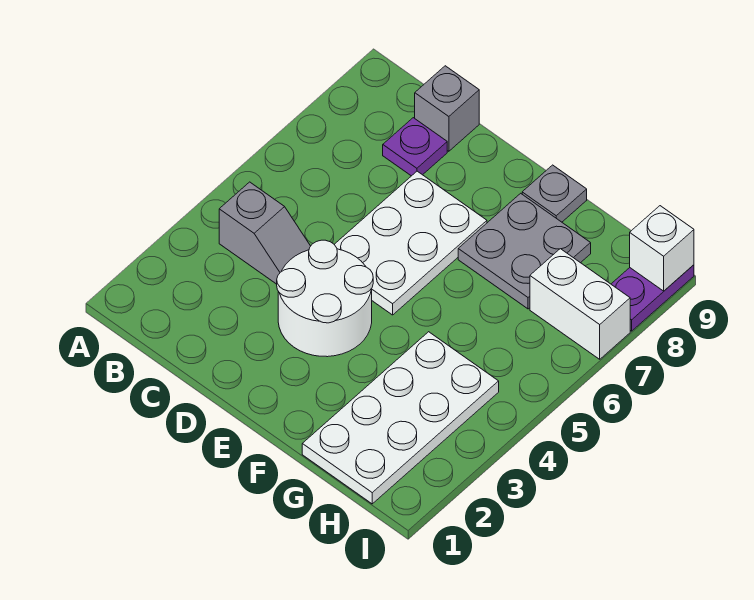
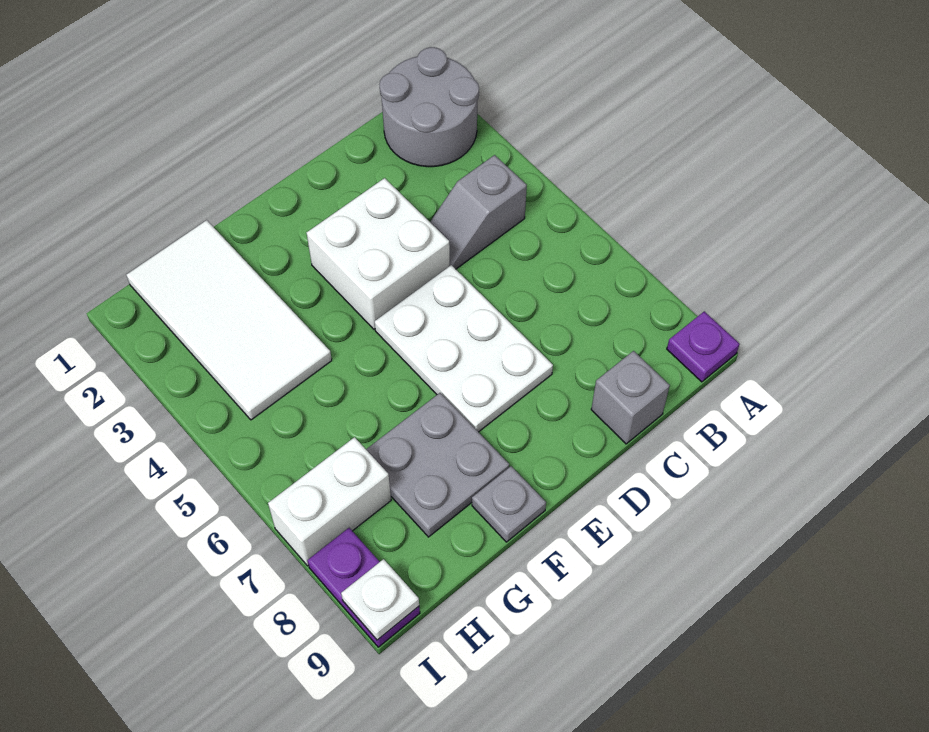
none -> grey 2x2 round brick [380,47,479,167]
purple 1x1 plate [383,118,447,176] -> purple 1x1 plate moved to [667,311,740,382]
white 2x2 round brick [277,240,373,357] -> white 2x2 brick [307,178,450,329]
white 2x4 plate [302,332,499,504] -> white 2x4 tile [127,220,332,420]
white 1x1 brick [630,206,694,291] -> white 1x1 plate [341,559,419,640]

